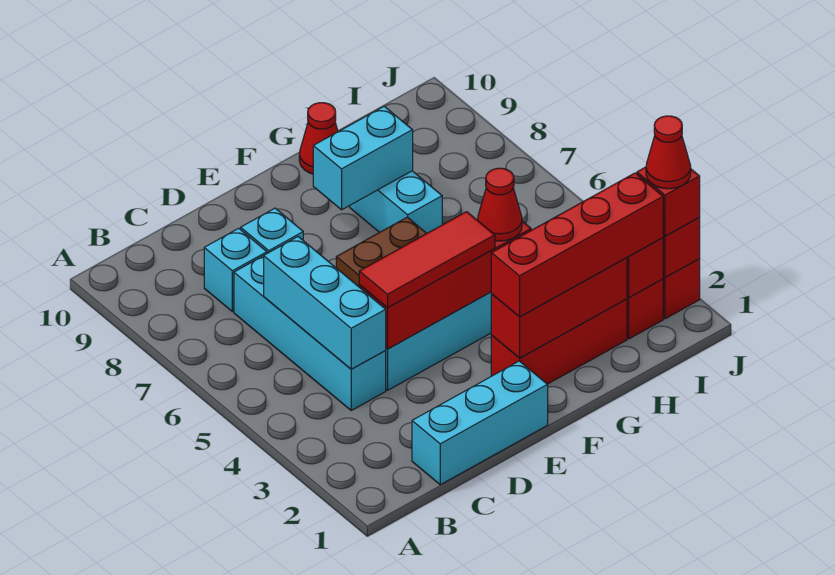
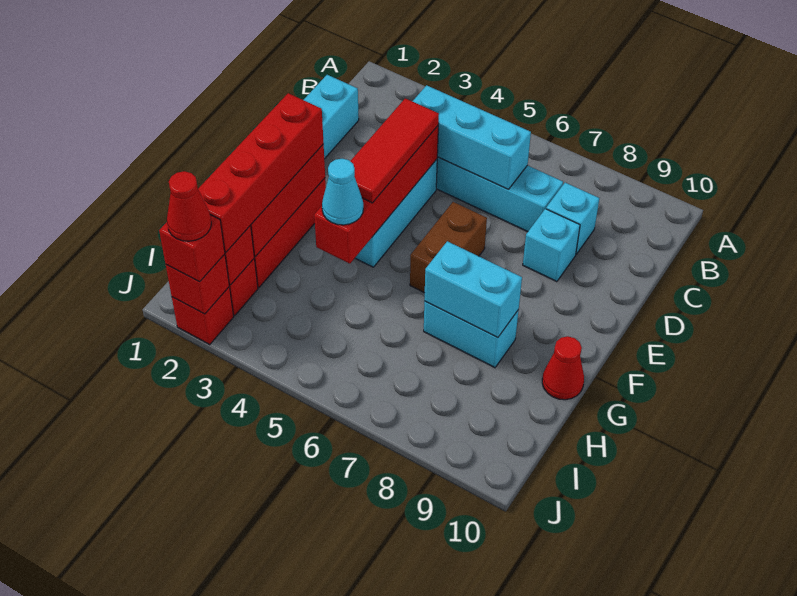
cyan 1x2 brick [313,106,413,210] -> cyan 1x2 brick turned to [424,241,522,338]
red 1x1 cone [478,168,522,241] -> cyan 1x1 cone [322,159,363,225]

